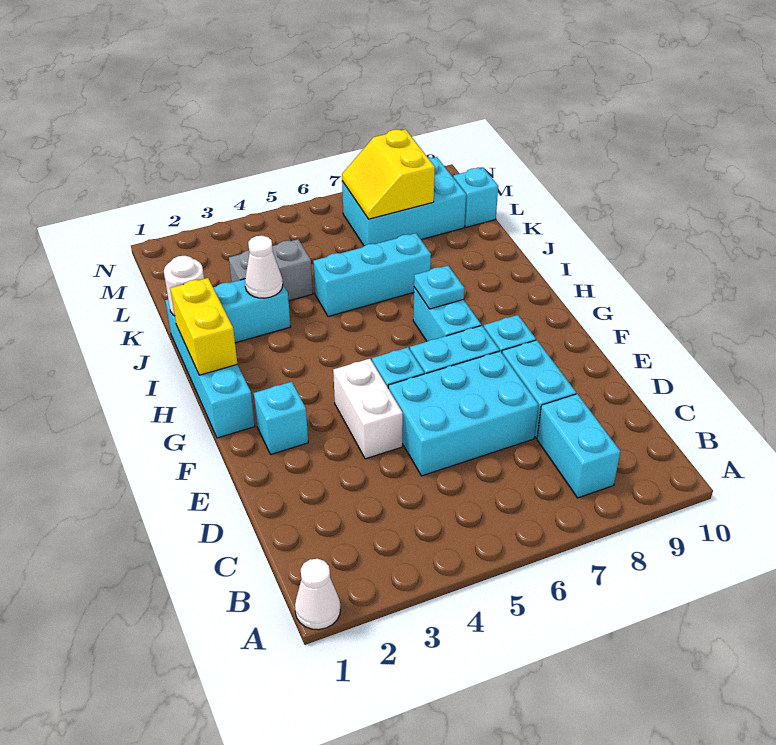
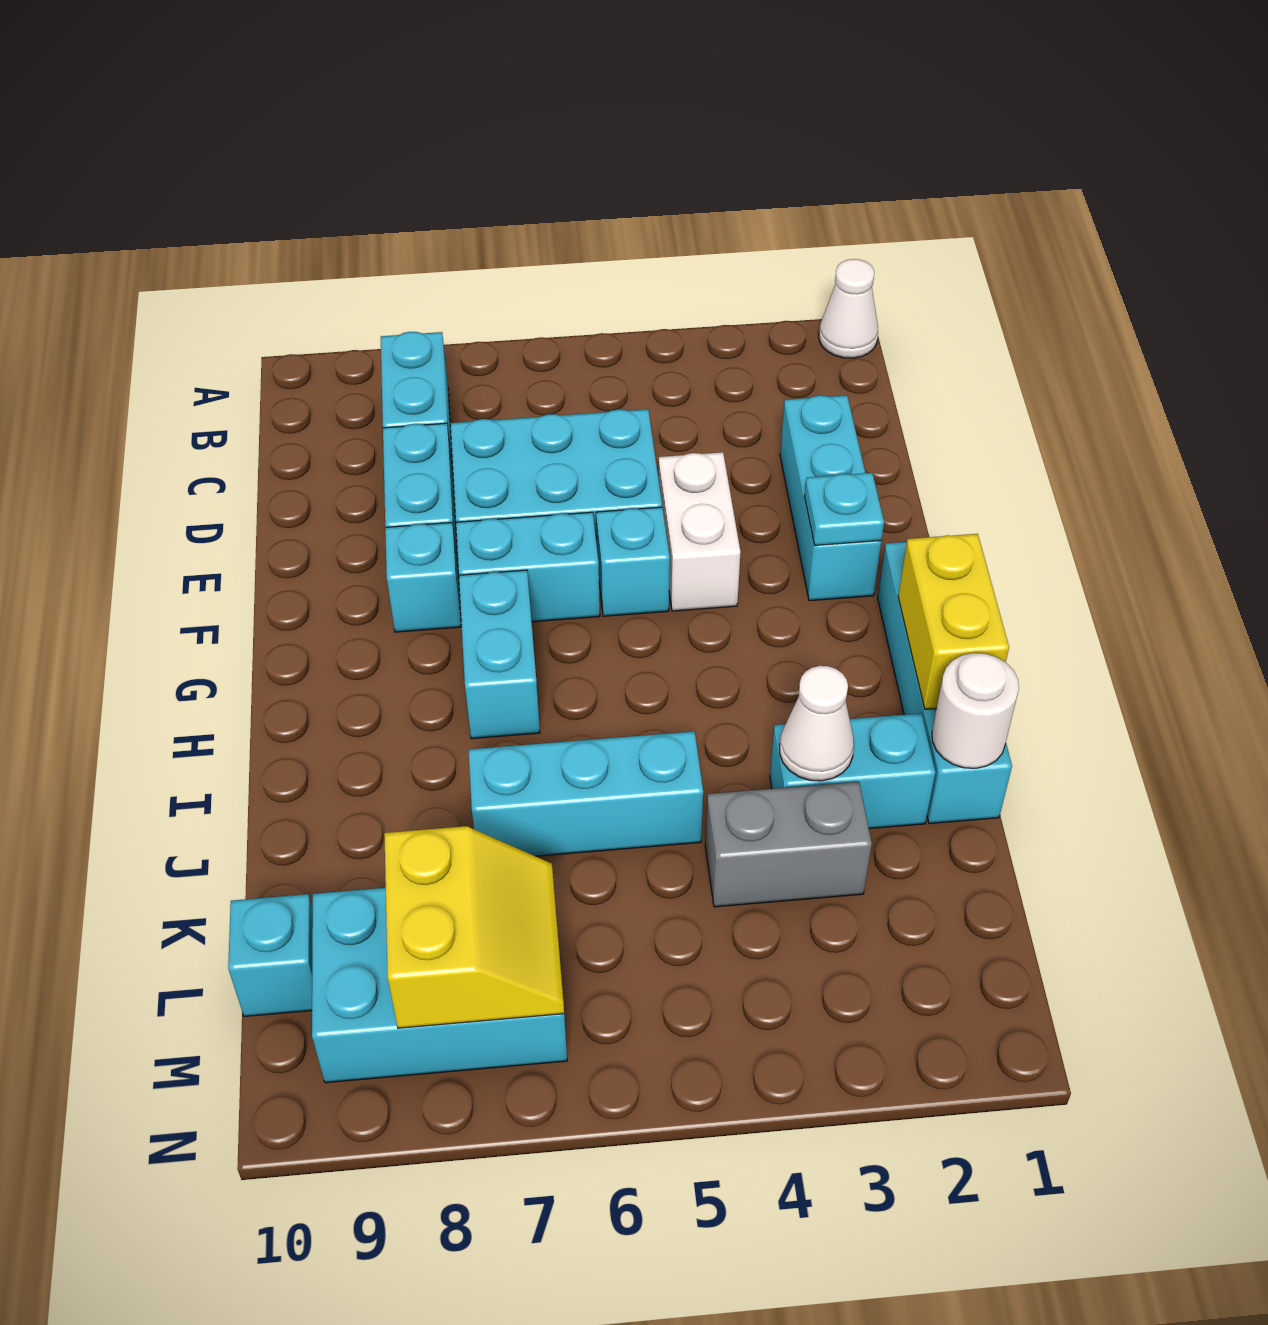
cyan 1x1 brick [254,382,308,454] -> cyan 1x3 brick [780,395,881,601]
cyan 1x1 plate [414,266,464,309] -> cyan 1x1 plate moved to [804,473,884,545]

